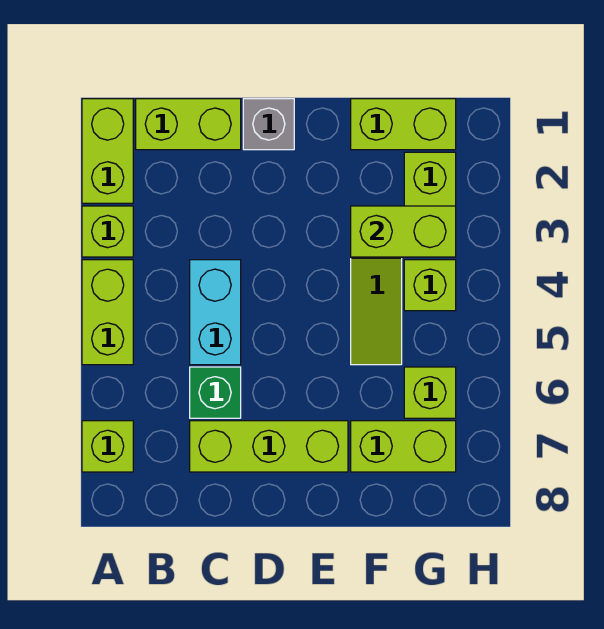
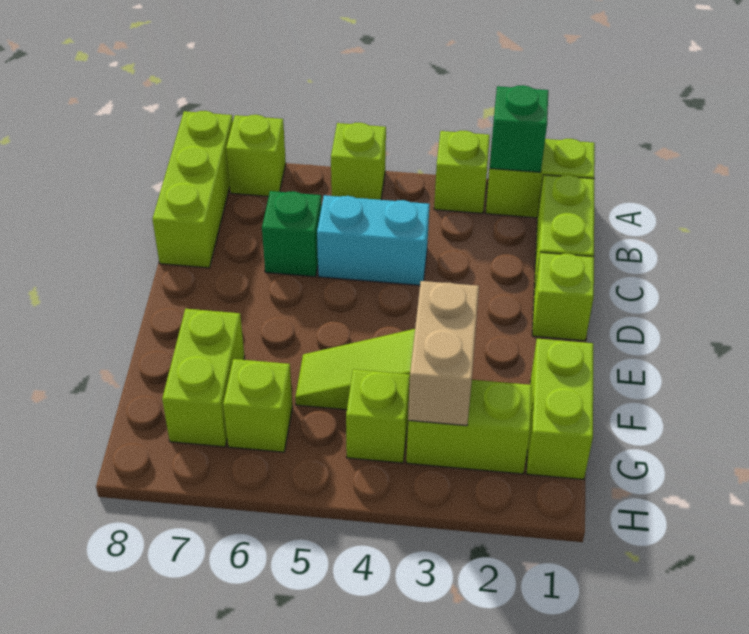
none -> green 1x1 brick [490,85,548,172]
lime 1x2 brick [82,260,133,365] -> lime 1x1 brick [331,123,386,200]
lime 1x3 brick [190,421,348,472] -> lime 1x3 brick moved to [152,111,233,268]
grey 1x1 brick [243,99,294,150] -> lime 1x1 brick [532,252,594,341]
lime 1x2 brick [351,206,456,257] -> tan 1x2 brick [408,281,479,426]

